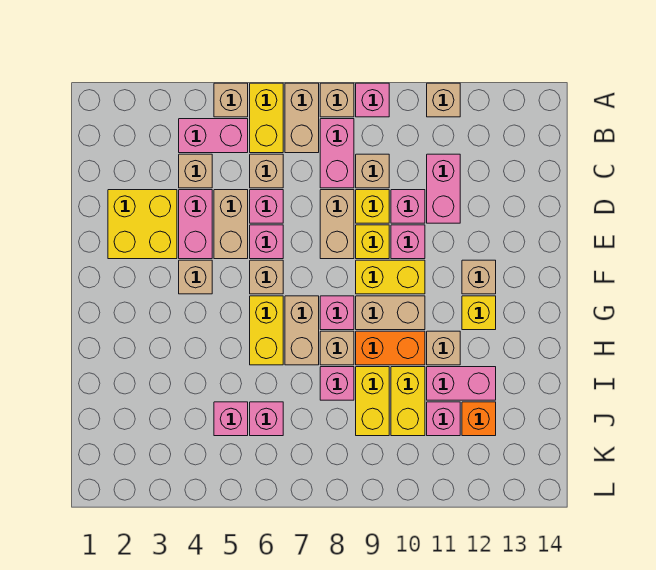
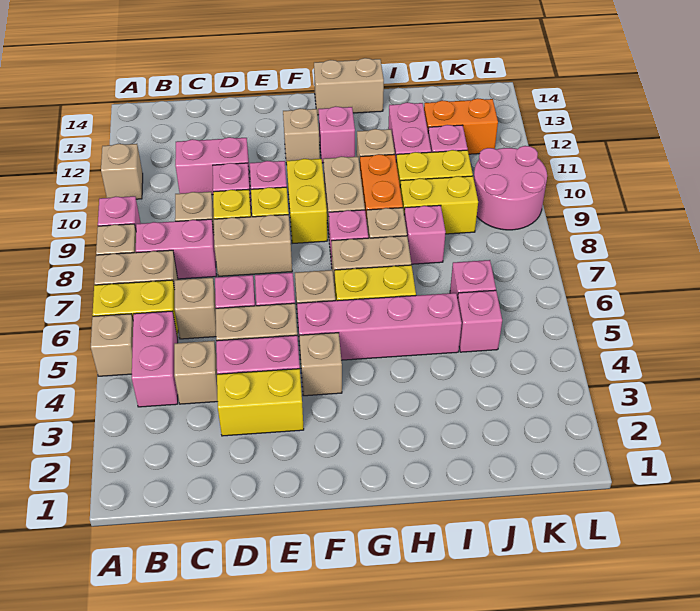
yellow 2x2 brick [108,190,177,259] -> yellow 1x2 brick [217,369,304,436]
none -> pink 1x4 brick [297,293,462,360]
yellow 1x1 brick [462,296,496,330] -> pink 1x1 brick [318,106,355,163]
none -> tan 1x2 brick [314,58,384,115]
orange 1x1 brick [462,402,496,436] -> orange 1x2 brick [424,98,498,154]
none -> pink 2x2 round brick [474,146,547,230]

